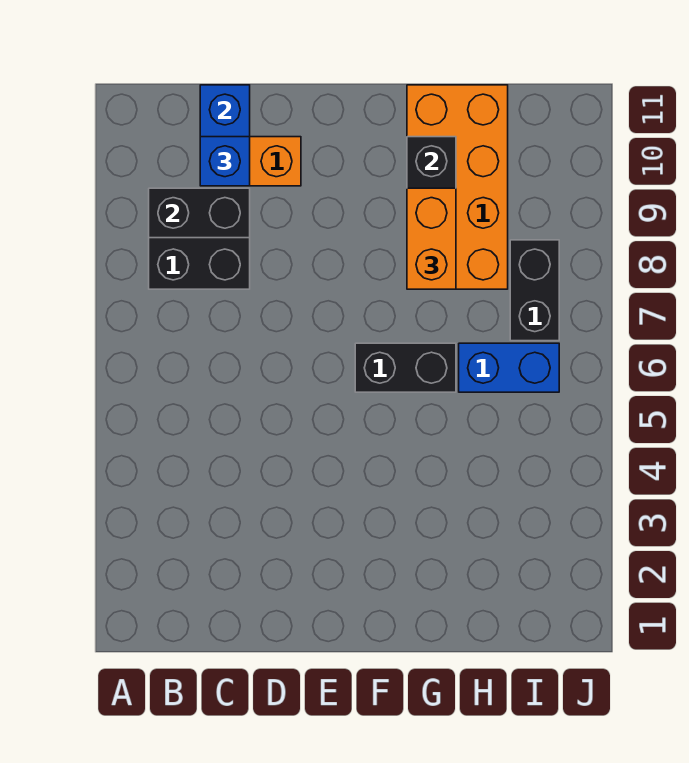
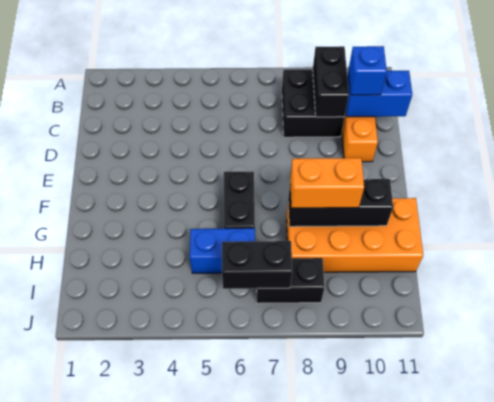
blue 1x2 brick [459,343,559,392] -> blue 1x2 brick turned to [190,228,255,273]
none -> black 1x2 brick [222,241,292,289]

